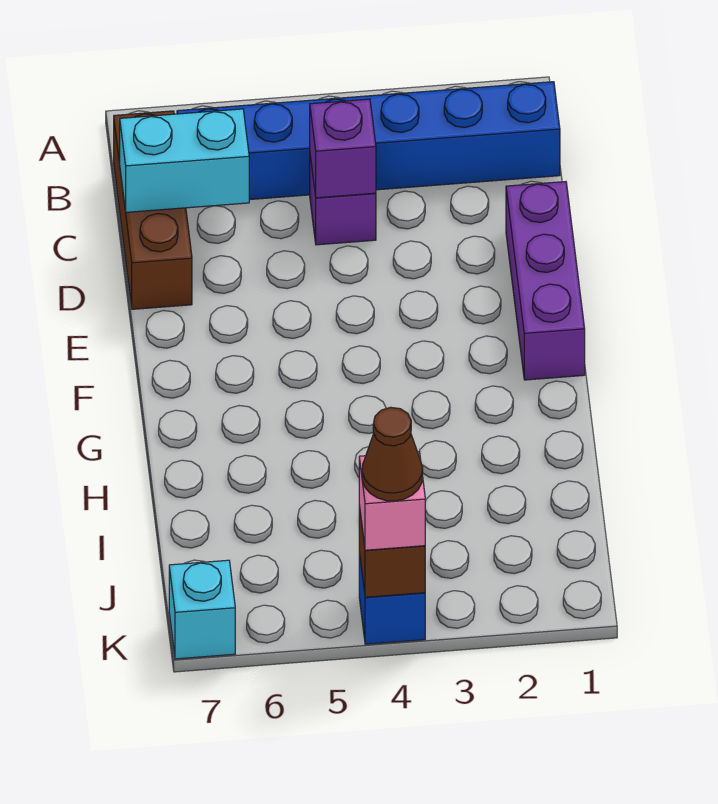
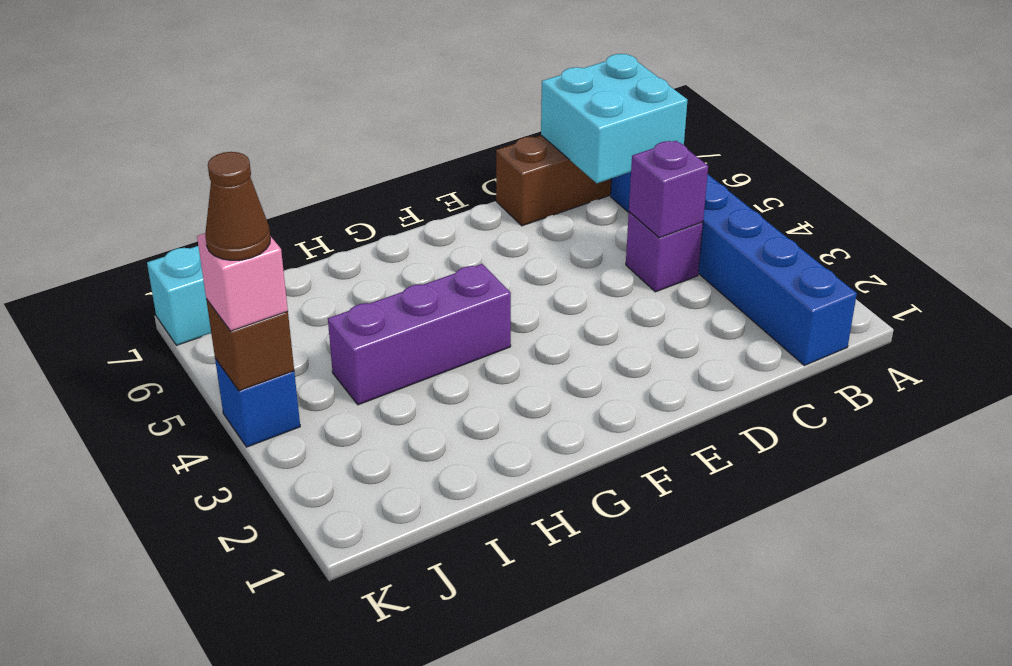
cyan 1x2 brick [120,109,249,212] -> cyan 2x2 brick [541,54,687,183]
purple 1x3 brick [506,182,585,380] -> purple 1x3 brick moved to [328,264,511,405]

